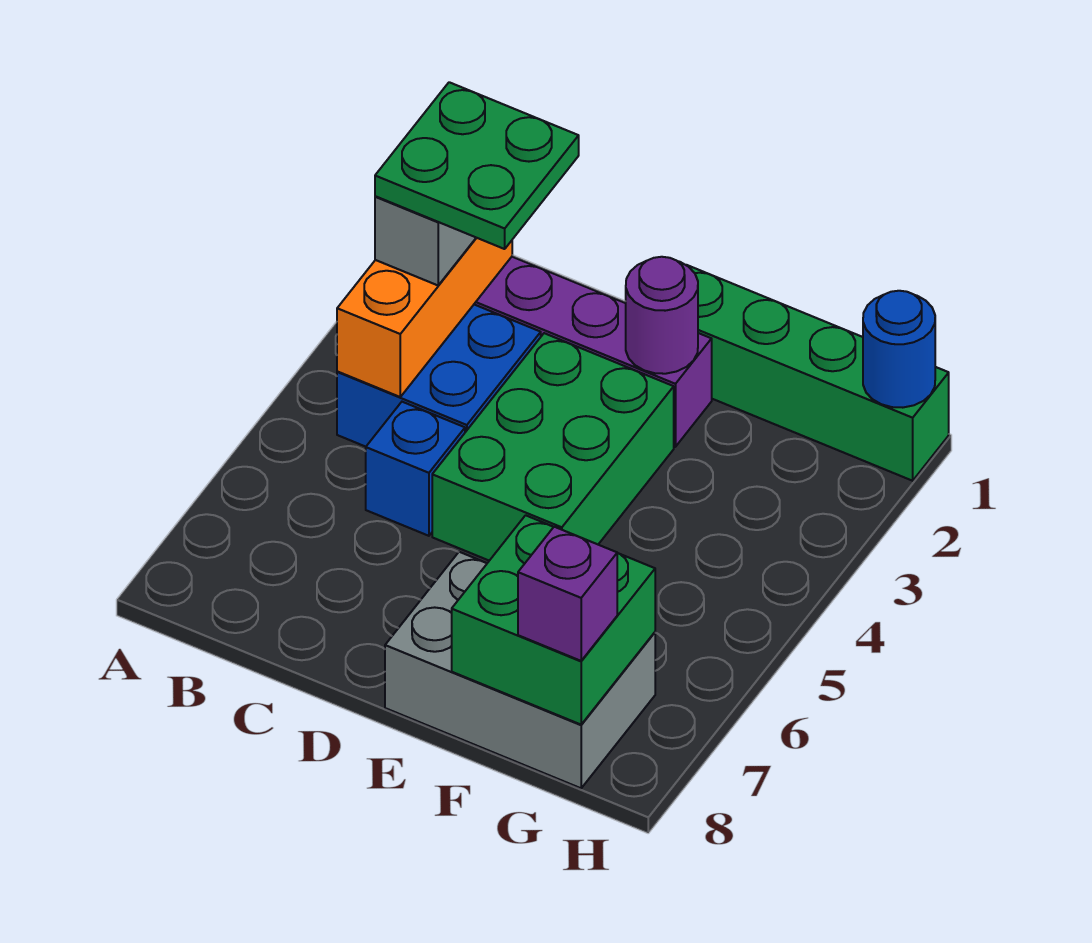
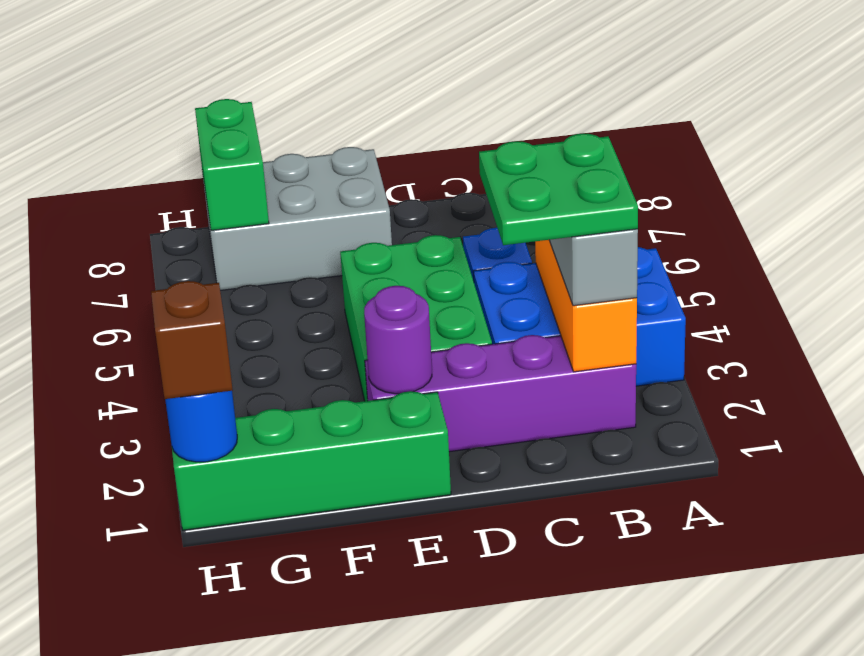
blue 2x2 brick [337,305,541,447] -> blue 2x3 brick [473,247,686,386]
green 2x2 brick [452,515,655,724] -> green 1x2 brick [195,99,269,230]
purple 1x1 brick [518,527,617,661] -> none
none -> brown 1x1 brick [151,281,233,399]

